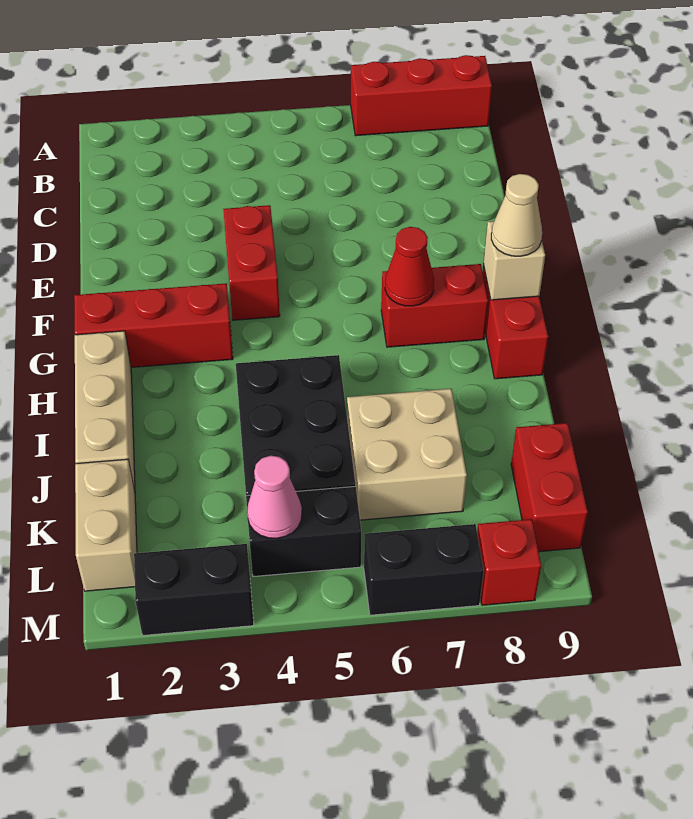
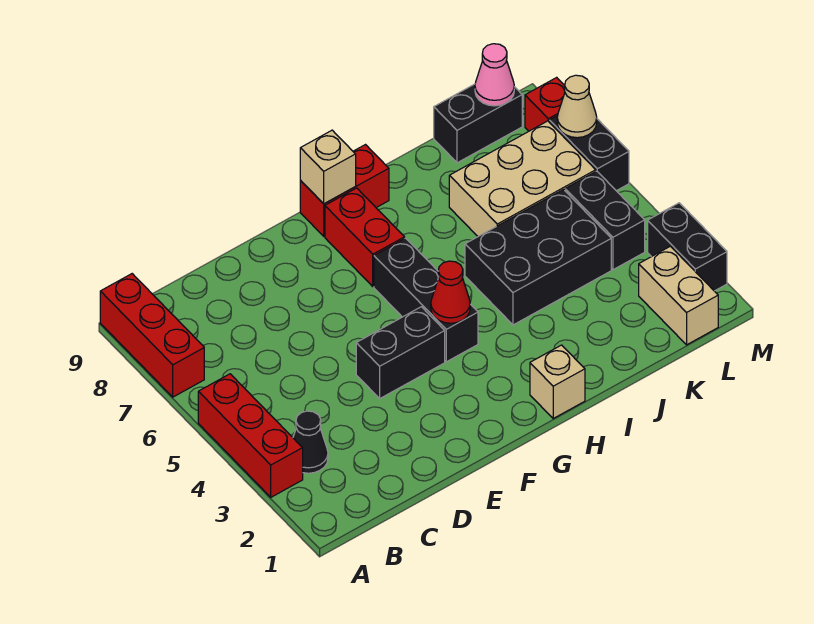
none -> black 1x1 cone [293,411,328,473]
red 1x2 brick [223,205,280,320] -> black 1x2 brick [356,307,445,398]
red 1x3 brick [74,283,233,368] -> red 1x3 brick moved to [198,374,303,497]
none -> black 1x3 brick [374,238,478,362]
red 1x1 cone [385,227,434,306] -> red 1x1 cone moved to [431,261,470,323]
tan 1x1 cone [491,174,542,256] -> tan 1x1 cone moved to [557,75,597,138]
tan 1x3 brick [75,331,135,491] -> tan 1x1 brick [530,345,585,418]
tan 2x2 brick [347,389,467,520] -> tan 2x3 brick [449,121,596,236]
tan 1x2 brick [75,459,137,591] -> tan 1x2 brick turned to [639,246,718,345]
red 1x2 brick [511,423,588,552] -> black 1x2 brick [434,84,522,163]
pink 1x1 cone [247,456,302,538] -> pink 1x1 cone moved to [475,44,514,106]

